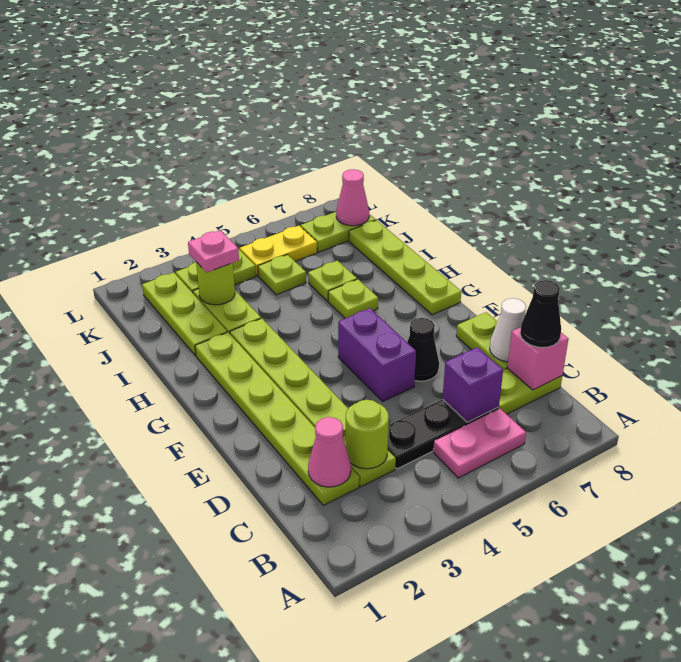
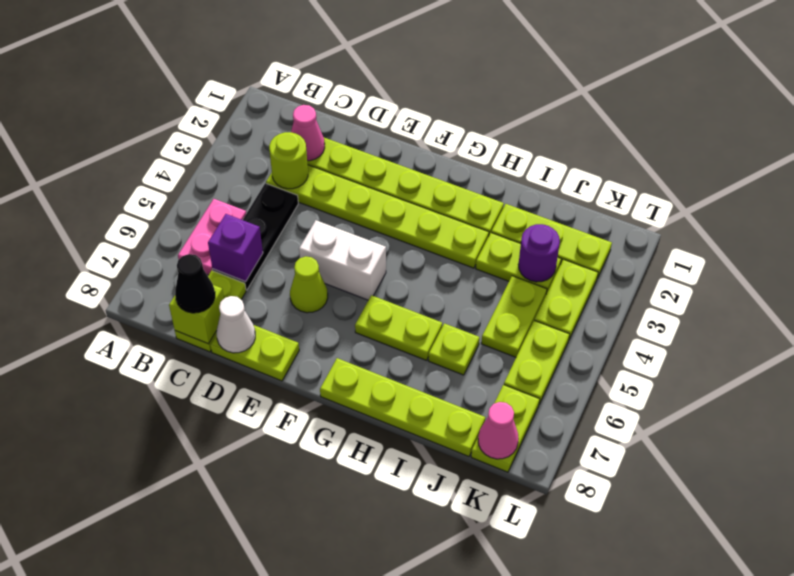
pink 1x1 brick [507,327,568,390] -> lime 1x1 brick [169,285,224,344]
purple 1x2 brick [338,308,416,401] -> white 1x2 brick [299,220,386,300]
black 1x1 cone [407,318,439,381] -> lime 1x1 cone [290,256,328,313]
lime 1x1 plate [328,279,378,318] -> lime 1x2 plate [355,295,442,360]
lime 1x1 round brick [196,262,235,305] -> purple 1x1 round brick [518,224,560,282]
pink 1x1 plate [188,230,239,272] -> none
lime 1x1 plate [258,255,306,295] -> lime 1x2 plate [481,276,547,357]
yellow 1x2 plate [239,226,317,276] -> lime 1x2 plate [504,321,570,404]

